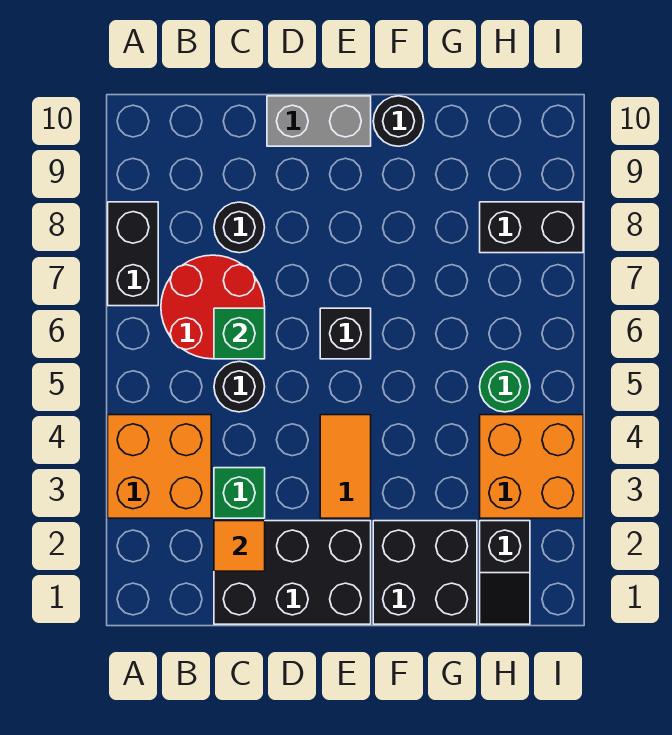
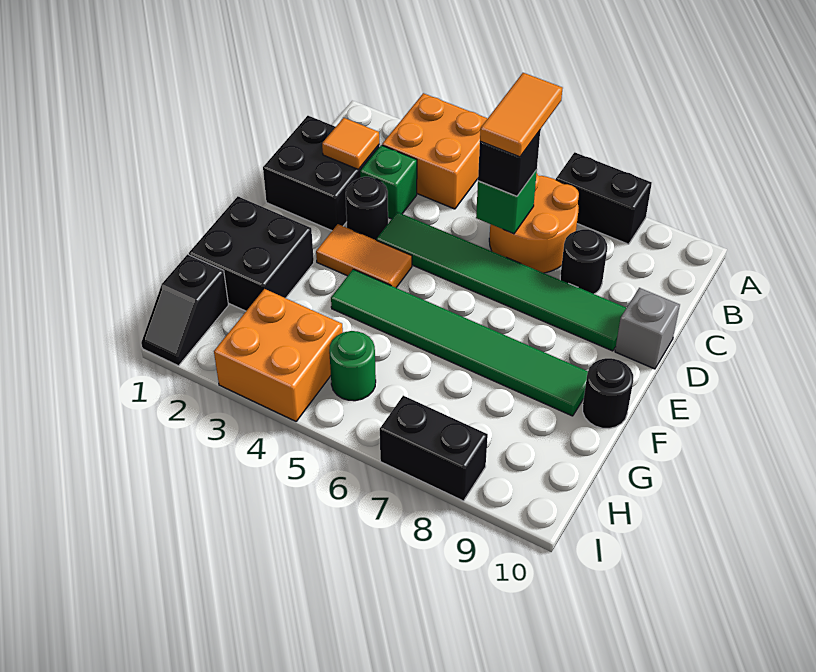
red 2x2 round brick [161,255,265,359] -> orange 2x2 round brick [489,174,579,273]
none -> orange 1x2 tile [480,73,563,157]
black 2x3 brick [214,521,371,624] -> black 2x2 brick [263,116,379,231]
black 1x1 round brick [214,361,265,412] -> black 1x1 round brick moved to [346,177,388,240]
none -> green 1x6 tile [377,212,626,351]
grey 1x2 brick [267,96,371,146] -> grey 1x1 brick [615,288,680,369]
black 1x1 brick [320,308,371,359] -> black 1x1 brick moved to [478,131,540,196]
none -> green 1x6 tile [331,269,588,416]
black 1x2 slope [480,521,530,624] -> black 1x2 slope turned to [141,254,228,366]
black 1x2 brick [480,202,583,253] -> black 1x2 brick turned to [380,396,488,501]

